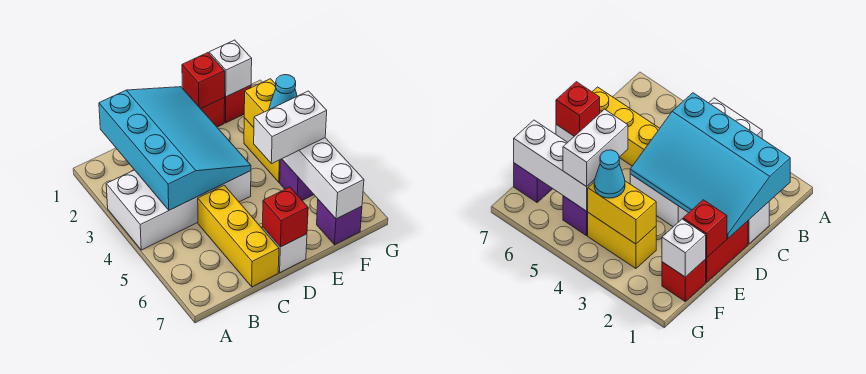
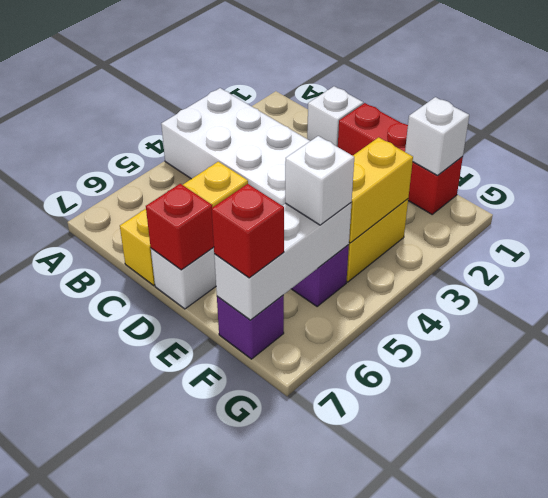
cyan 3x4 slope [99,87,251,210] -> none
red 1x1 brick [182,53,225,109] -> red 1x1 brick moved to [212,184,284,278]
white 1x2 brick [254,91,327,164] -> white 1x1 brick [285,136,354,225]
cyan 1x1 cone [269,75,297,110] -> none

